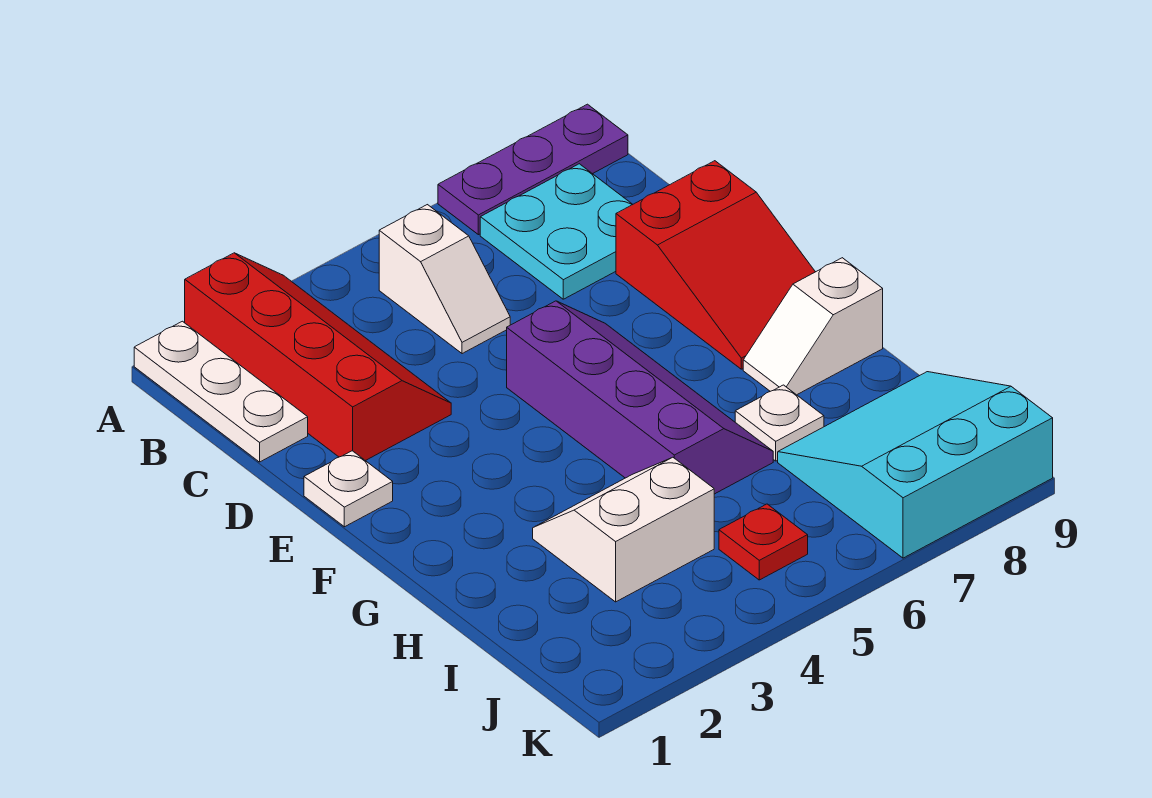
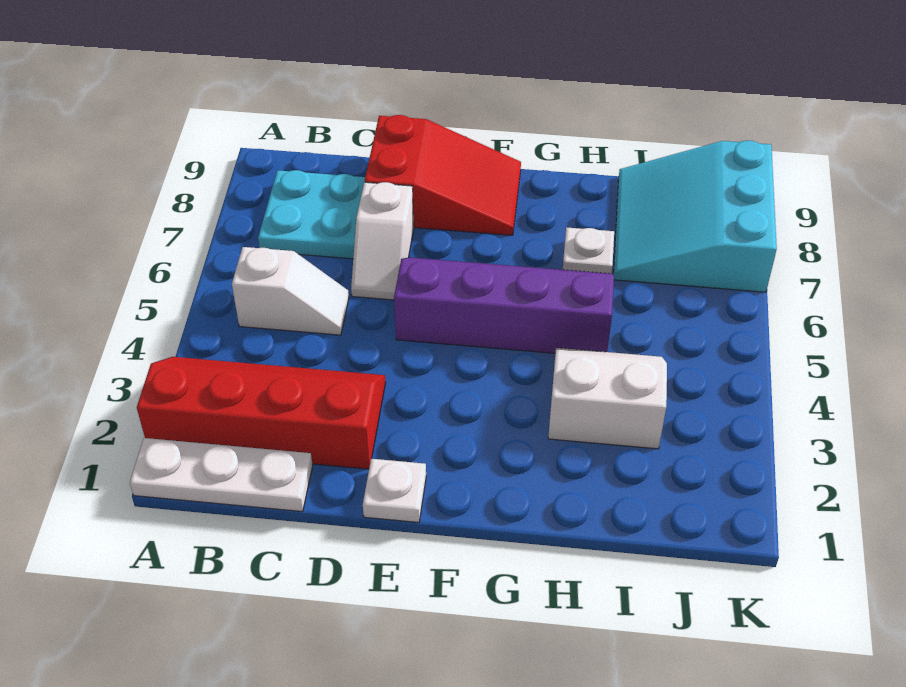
purple 1x3 plate [438,104,628,235] -> none
white 1x2 slope [743,258,883,395] -> white 1x2 slope moved to [351,182,414,300]
white 2x2 slope [533,457,714,602] -> white 2x2 slope turned to [548,348,667,449]
red 1x1 plate [719,504,808,580] -> none

